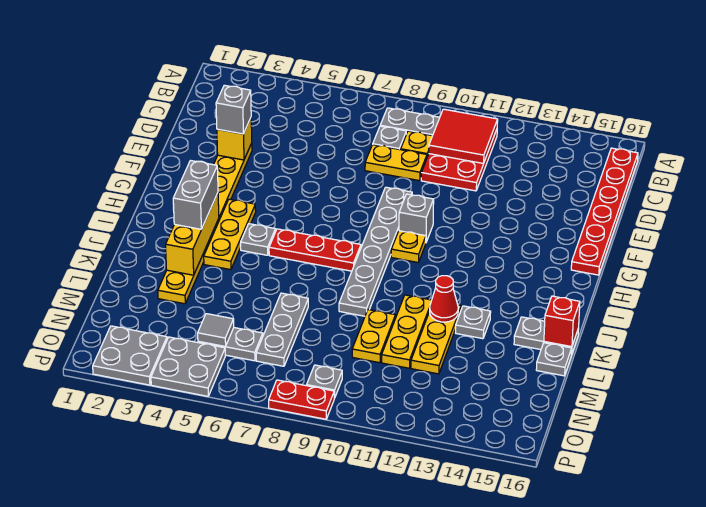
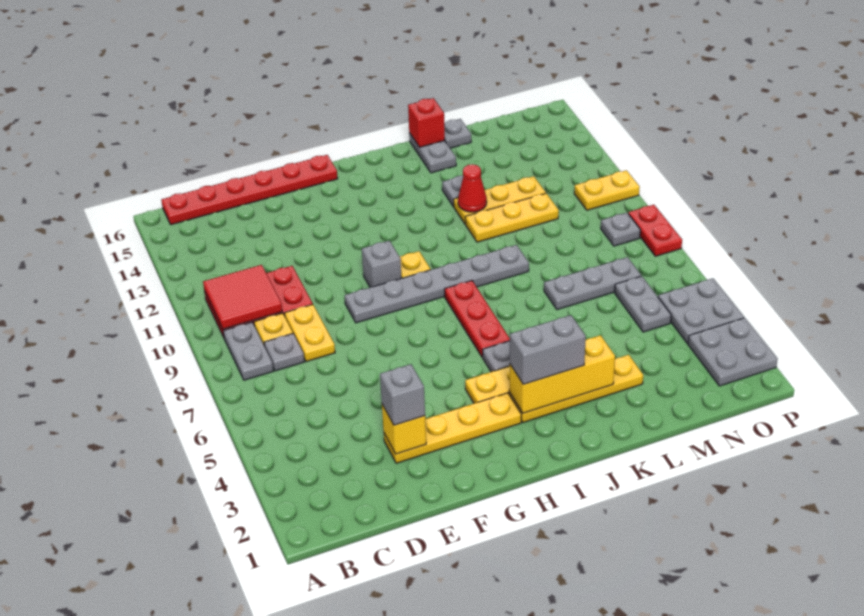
yellow 1x2 plate [352,310,395,363] -> yellow 1x2 plate moved to [574,170,640,210]
grey 1x1 tile [198,314,234,346] -> none

